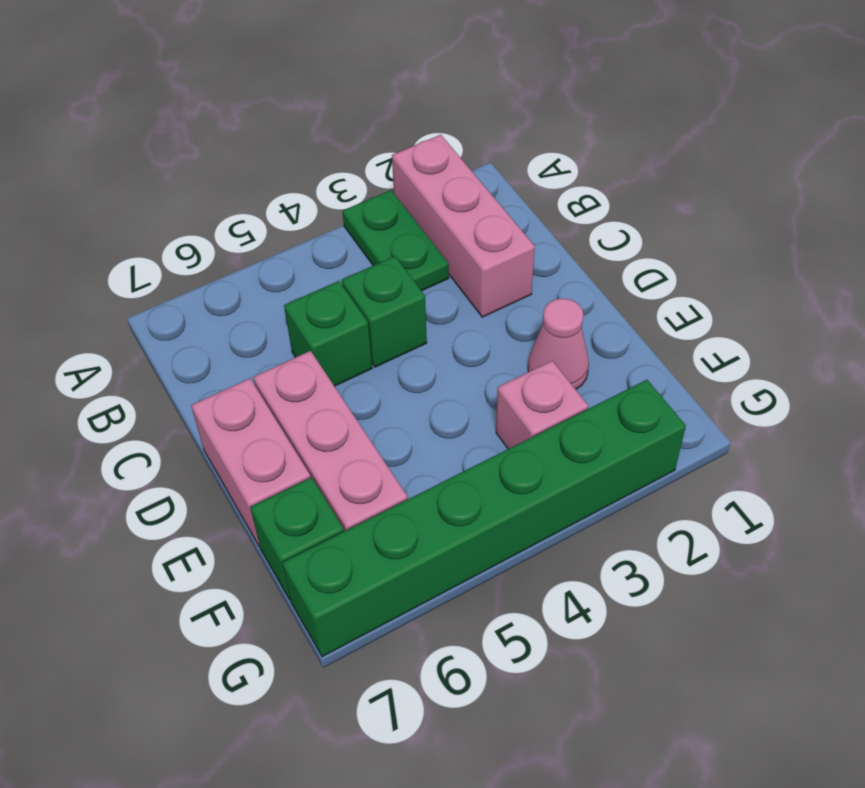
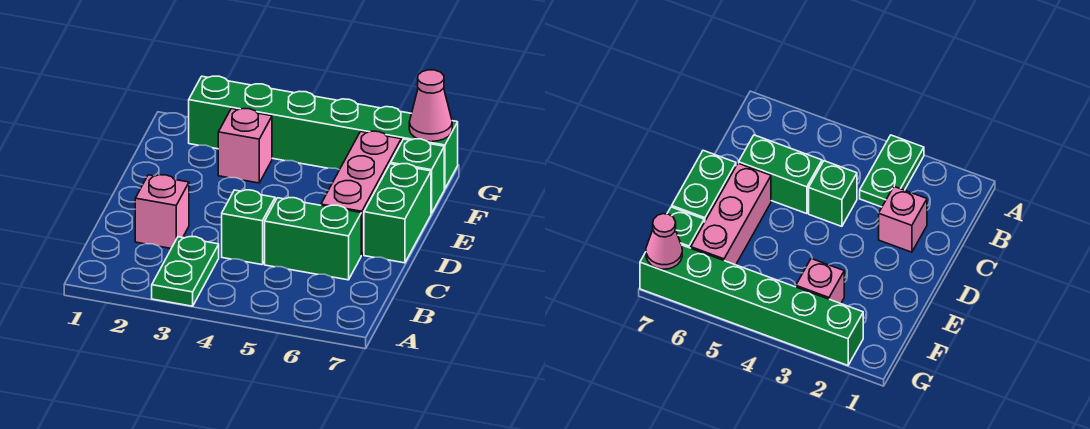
pink 1x3 brick [392,135,535,317] -> pink 1x1 brick [135,175,189,248]
green 1x1 brick [284,281,372,386] -> green 1x2 brick [265,198,361,280]
pink 1x2 brick [191,378,311,547] -> green 1x2 brick [364,164,431,263]
pink 1x1 cone [528,299,589,389] -> pink 1x1 cone moved to [409,70,452,142]

